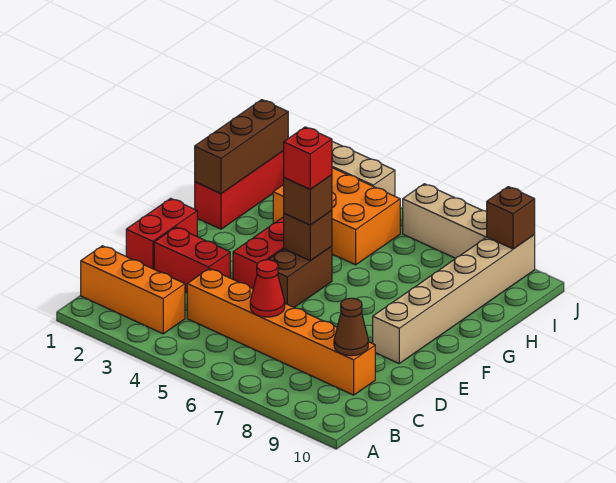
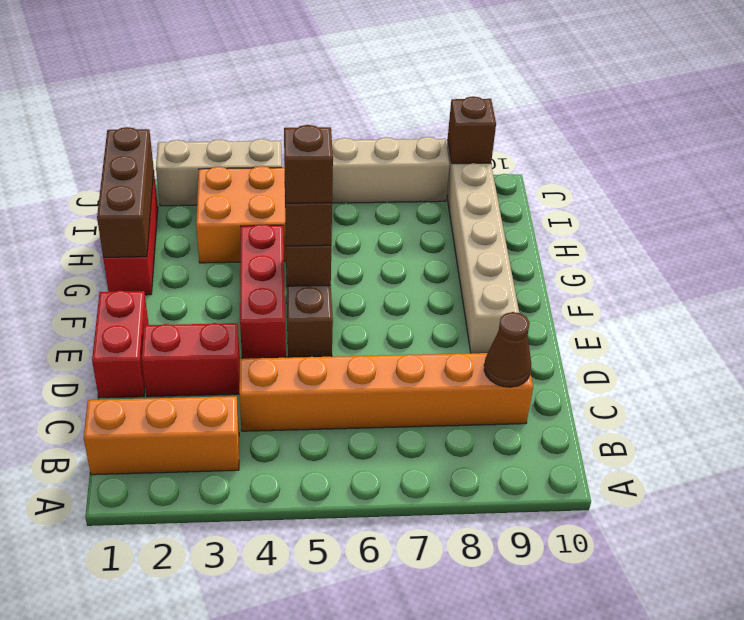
red 1x1 cone [250,260,285,317] -> none
red 1x1 brick [283,127,332,189] -> brown 1x1 brick [284,125,333,203]

